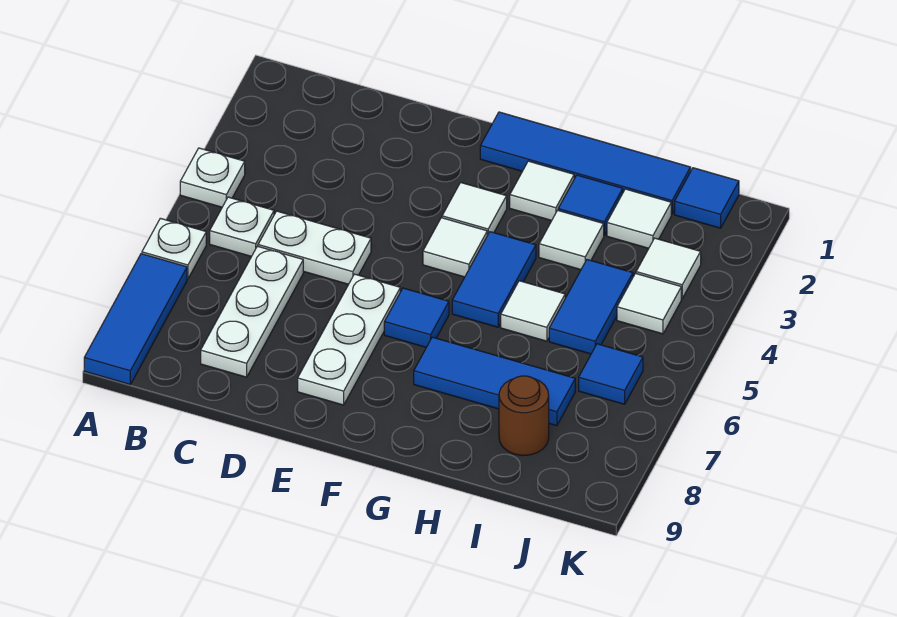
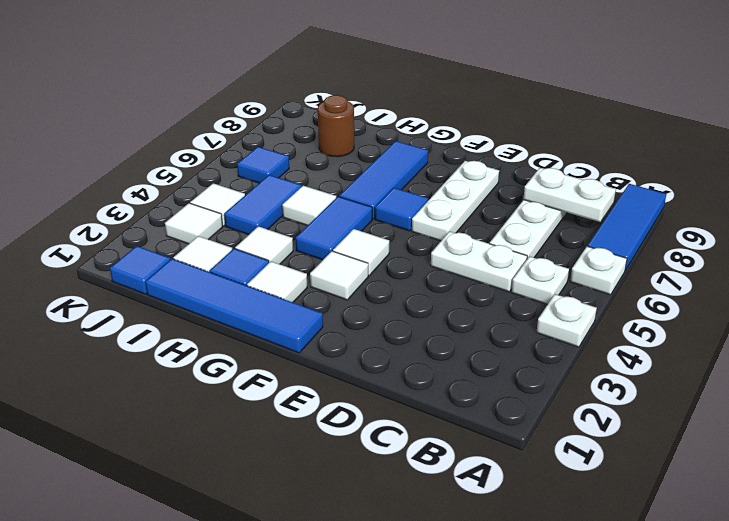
none -> white 1x2 plate [523,168,616,222]
blue 1x3 tile [414,337,575,426] -> blue 1x3 tile turned to [339,141,428,219]

